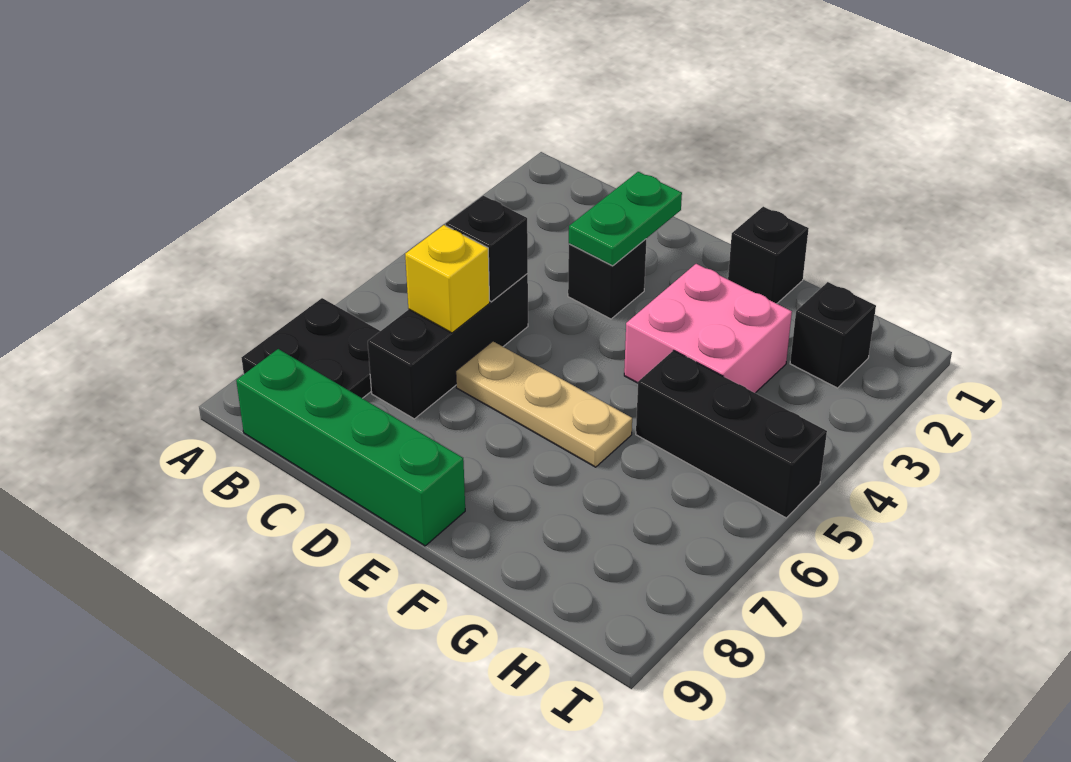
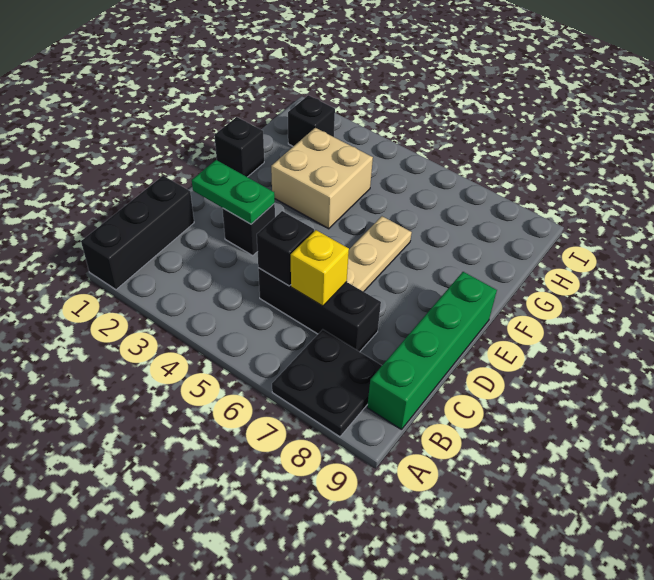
pink 2x2 brick [624,264,792,393] -> tan 2x2 brick [271,128,373,229]
black 1x3 brick [636,350,827,518] -> black 1x3 brick moved to [81,176,194,290]

